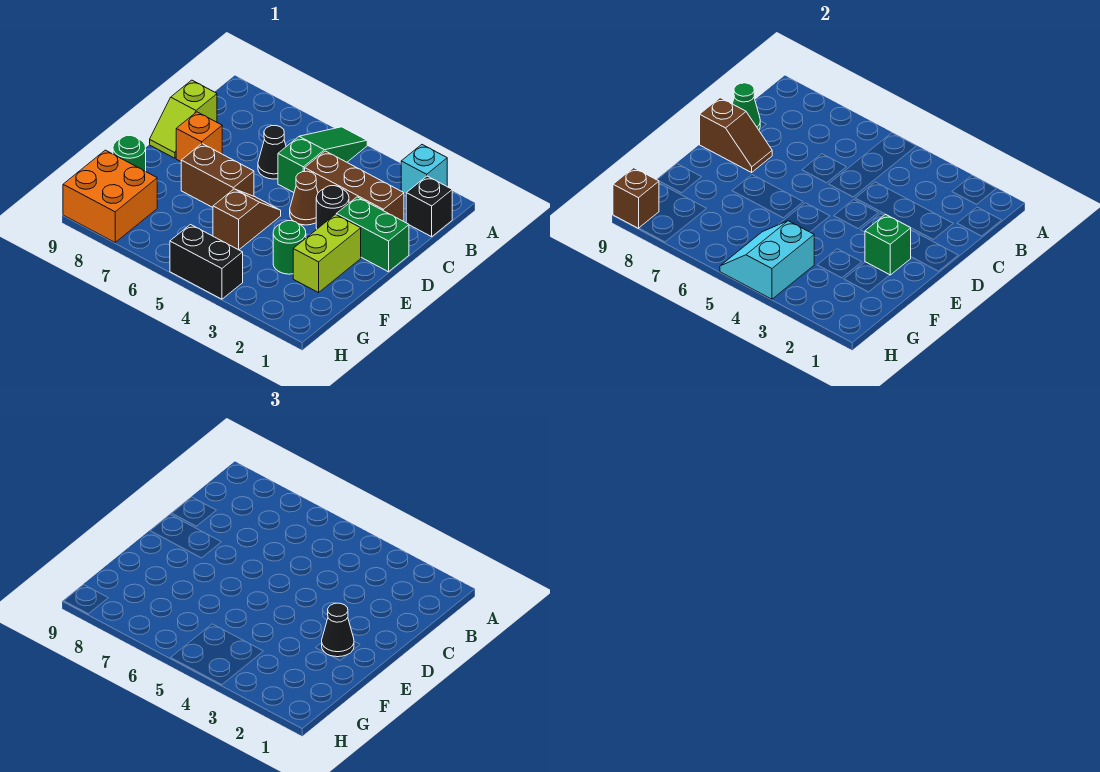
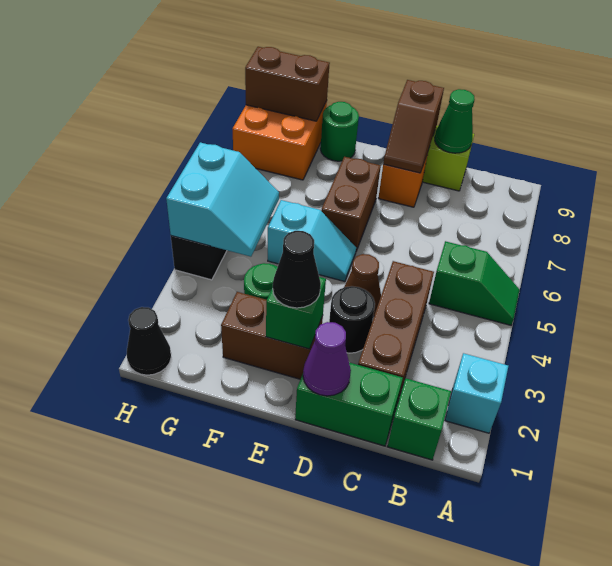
green 1x3 slope [278,127,367,192] -> green 1x2 slope [429,241,520,325]
black 1x1 brick [406,176,452,237] -> green 1x1 brick [388,378,451,460]
black 1x1 cone [258,126,286,179] -> black 1x1 cone moved to [127,307,171,375]
green 1x2 brick [336,197,409,272] -> green 1x2 brick turned to [295,363,403,446]
none -> purple 1x1 cone [303,322,351,396]
lime 1x2 brick [293,215,361,293] -> brown 1x2 brick [221,292,323,379]
brown 1x2 slope [213,189,281,250] -> cyan 1x2 slope [268,200,356,281]
cyan 2x2 slope [720,221,814,299] -> cyan 2x2 slope turned to [166,142,279,257]
brown 1x1 brick [613,168,659,228] -> brown 1x2 brick [245,47,330,121]

